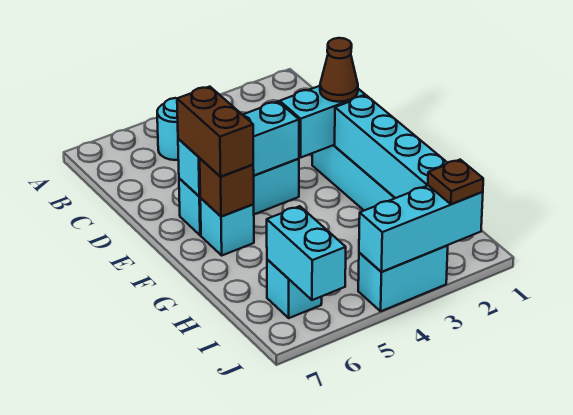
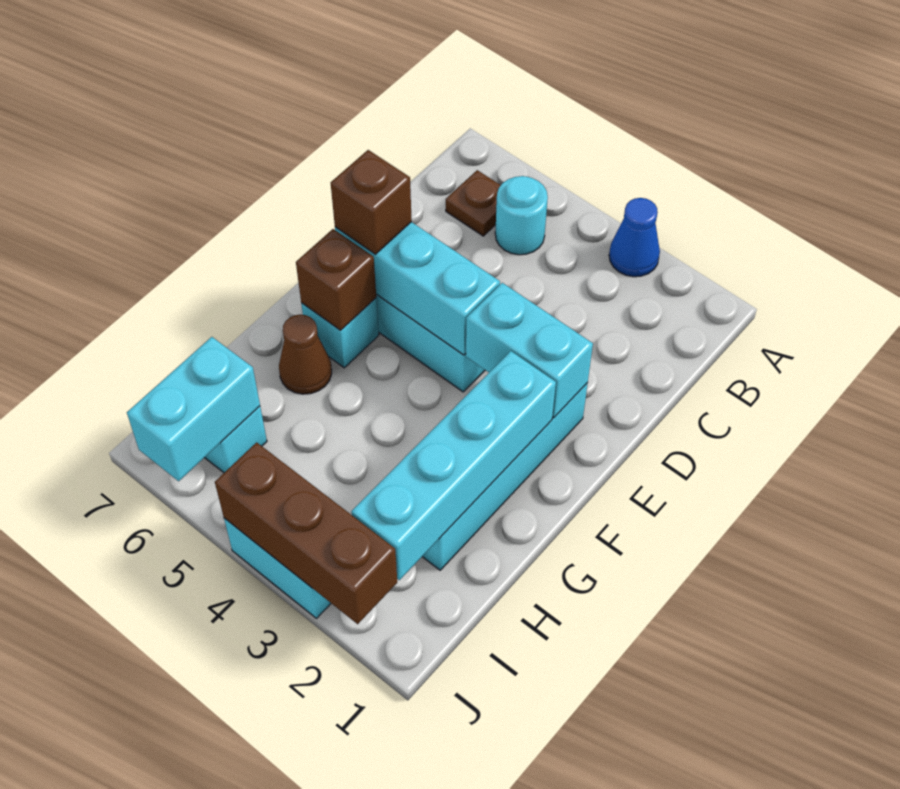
none -> blue 1x1 cone [609,198,660,277]
brown 1x1 cone [320,38,358,102] -> brown 1x1 cone moved to [279,315,332,394]
brown 1x2 brick [177,87,253,176] -> brown 1x1 brick [331,150,412,254]
cyan 1x3 brick [359,186,483,272] -> brown 1x3 brick [215,442,397,624]
brown 1x1 plate [428,160,483,204] -> brown 1x1 plate moved to [446,170,501,236]

